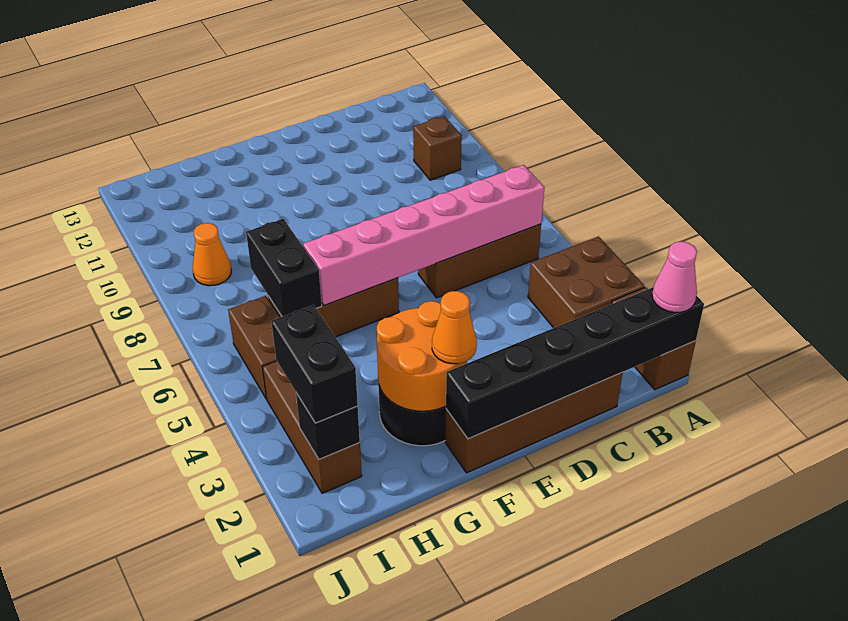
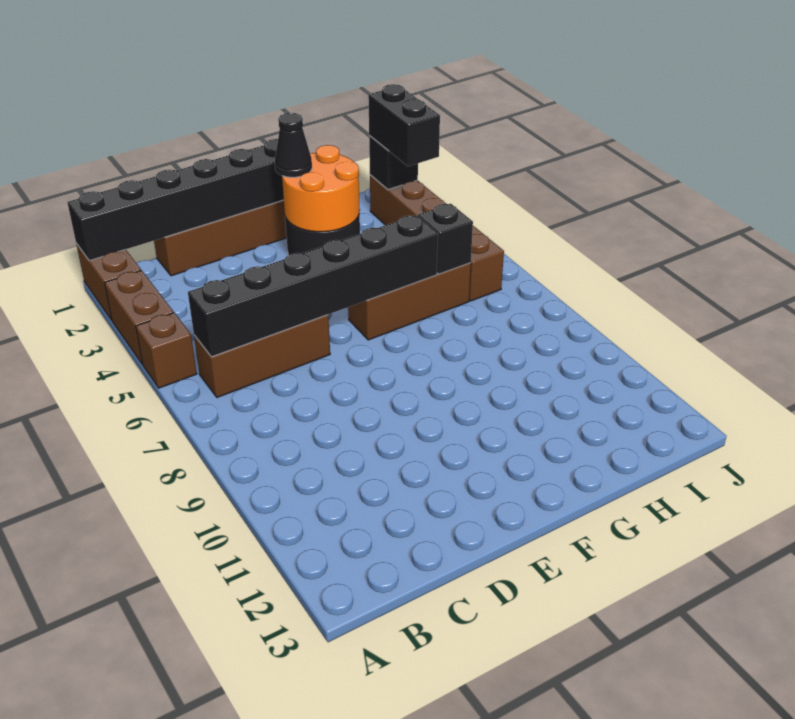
pink 1x1 cone [652,241,697,312] -> none
brown 2x2 brick [528,236,645,328] -> brown 1x2 brick [105,271,174,364]
pink 1x6 brick [303,165,545,305] -> black 1x6 brick [188,215,438,357]
brown 1x1 brick [413,116,462,180] -> brown 1x1 brick moved to [136,313,197,388]
orange 1x1 cone [432,291,477,364] -> black 1x1 cone [275,113,312,177]
black 1x2 brick [246,219,322,317] -> black 1x1 brick [418,204,473,274]
orange 1x1 cone [193,223,231,286] -> none

